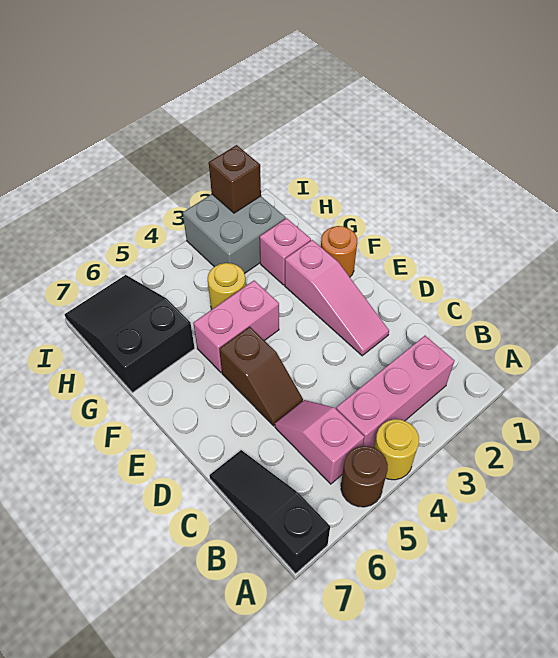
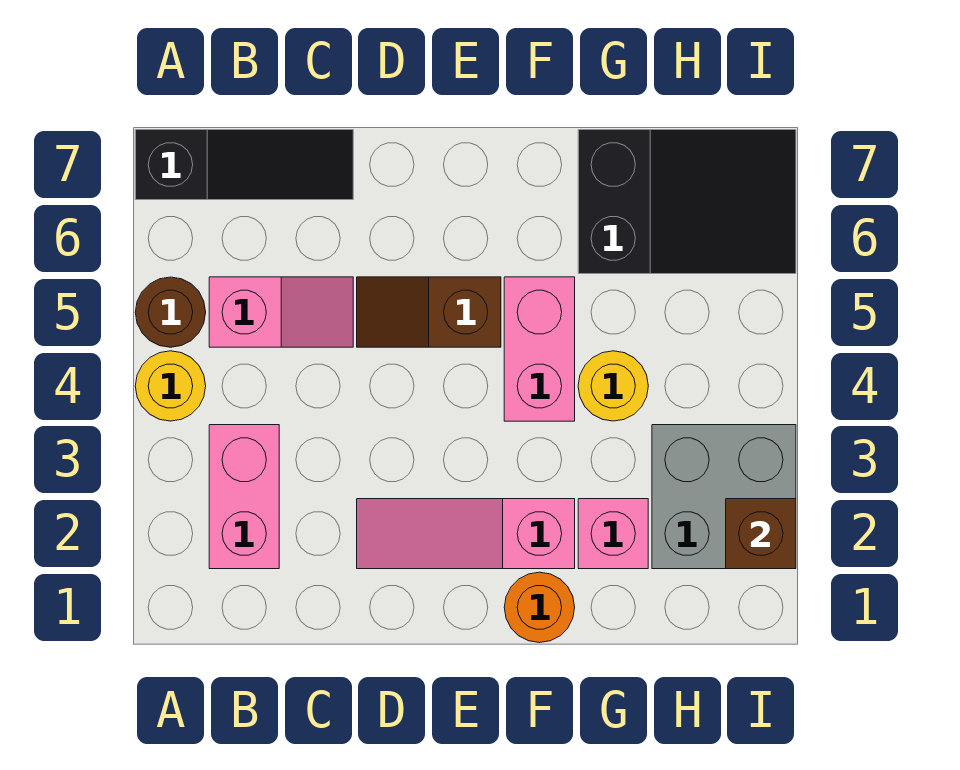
pink 1x3 brick [336,336,455,448] -> pink 1x2 brick [209,425,279,569]

